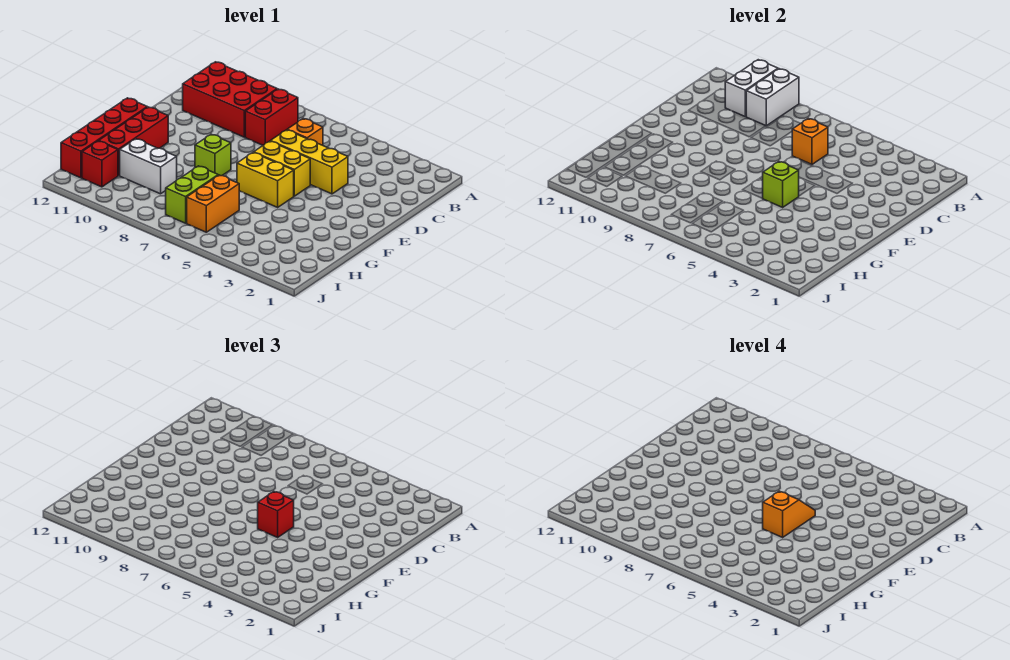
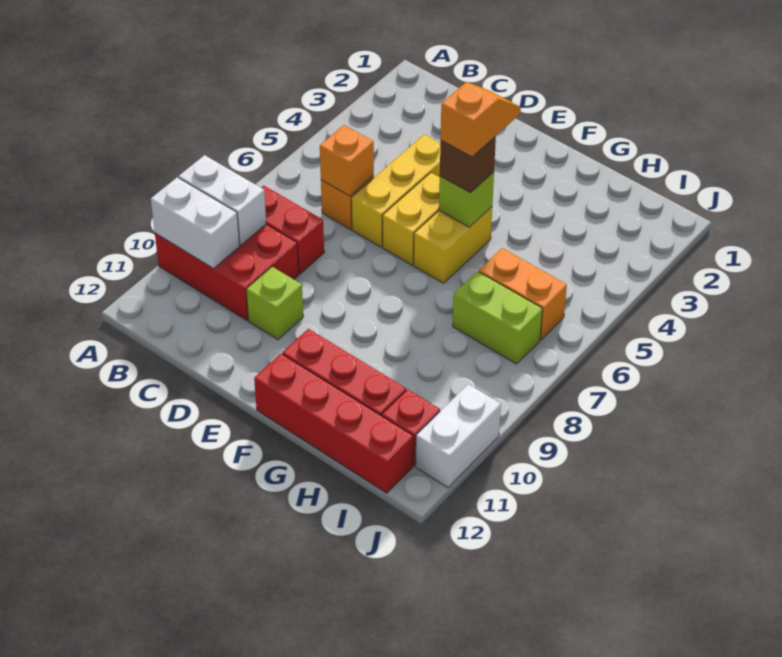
red 2x3 brick [183,62,277,137] -> red 2x3 brick turned to [155,224,299,320]
orange 1x2 slope [763,491,815,537] -> orange 1x2 slope turned to [441,82,521,157]
red 1x1 brick [258,492,294,537] -> brown 1x1 brick [440,136,496,193]
lime 1x1 brick [195,134,231,176] -> lime 1x1 brick moved to [246,267,303,340]
white 1x2 brick [120,139,177,194] -> white 1x2 brick moved to [416,384,501,488]

